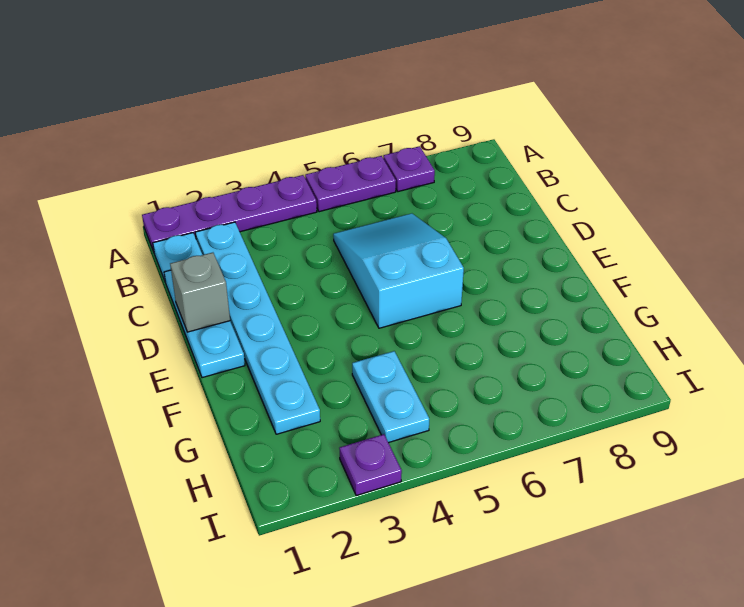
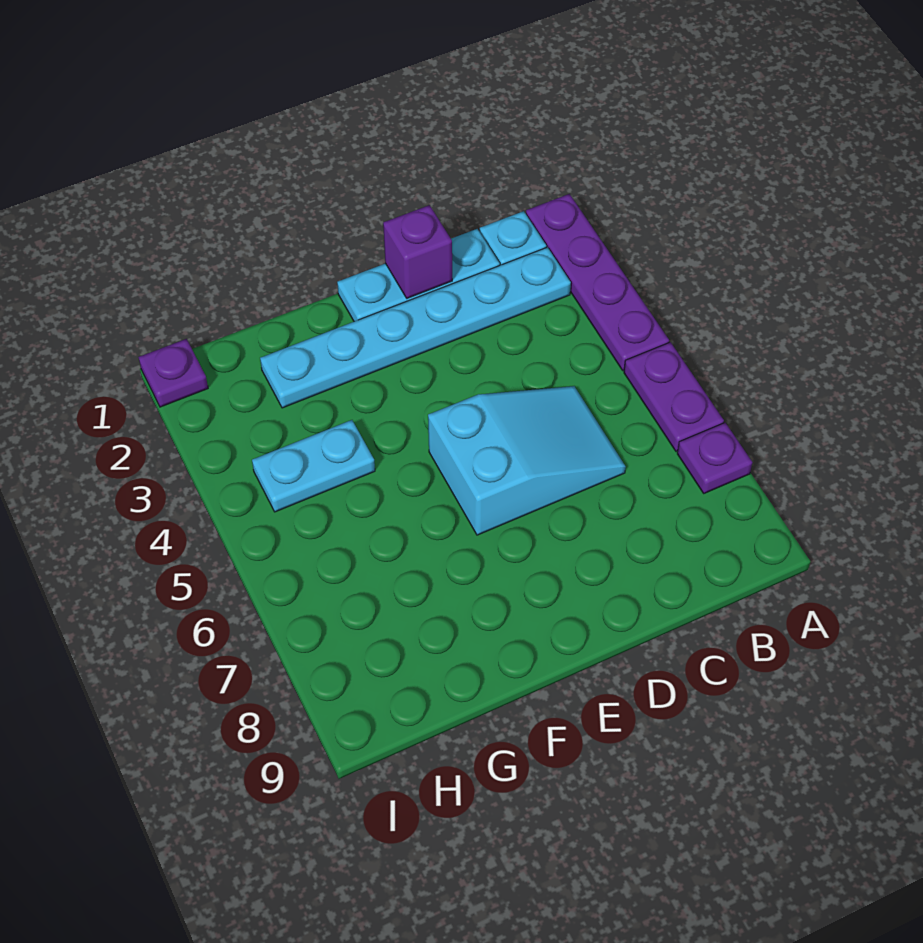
grey 1x1 brick [170,253,230,332] -> purple 1x1 brick [383,205,452,299]
purple 1x1 plate [339,434,402,496] -> purple 1x1 plate moved to [138,339,208,407]

